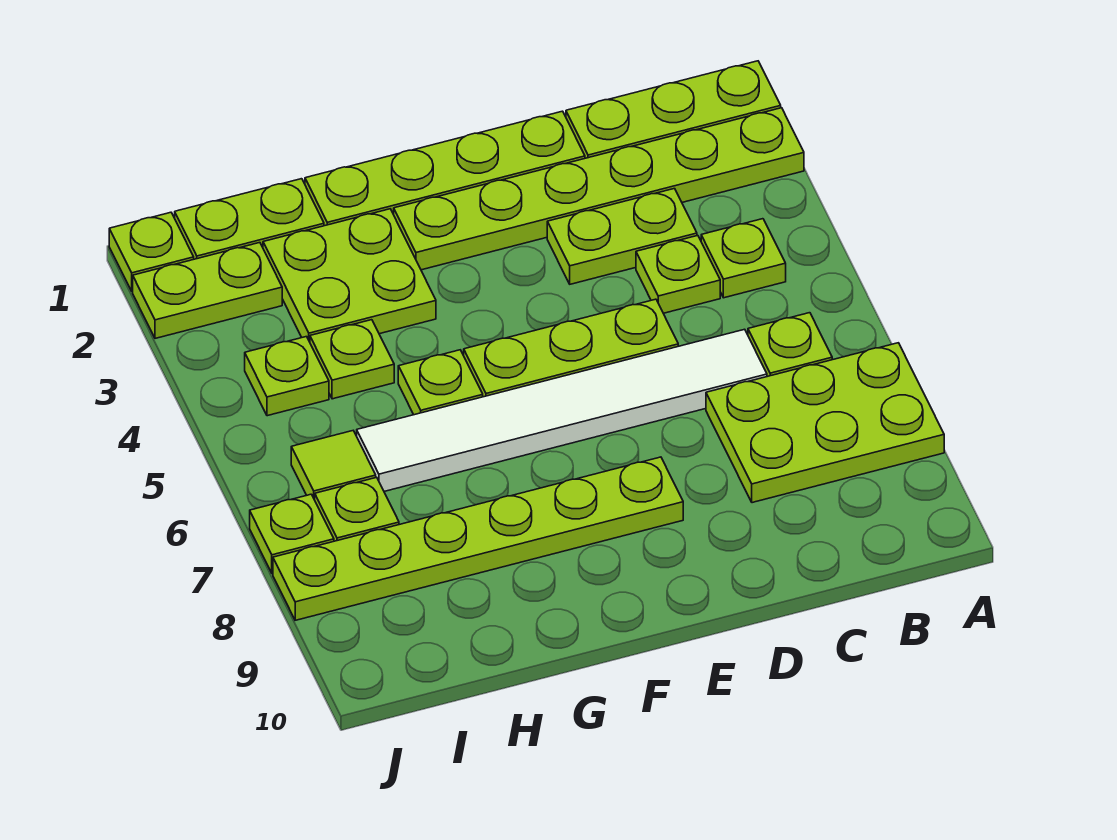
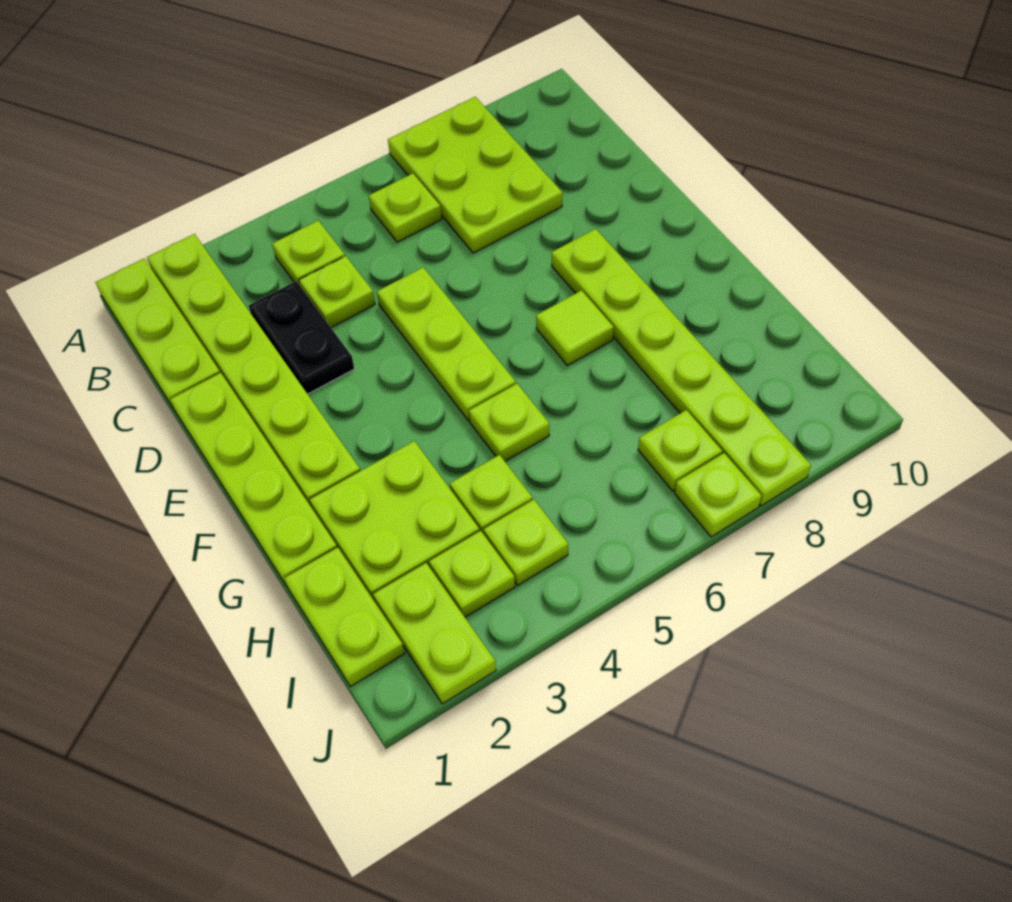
lime 1x2 plate [547,189,697,284] -> black 1x2 plate [249,281,354,394]
white 1x6 tile [357,329,767,491] -> none
lime 1x1 tile [291,431,376,500] -> lime 1x1 tile moved to [536,290,614,365]
lime 1x1 plate [109,212,194,291] -> lime 1x1 plate moved to [429,531,515,617]

